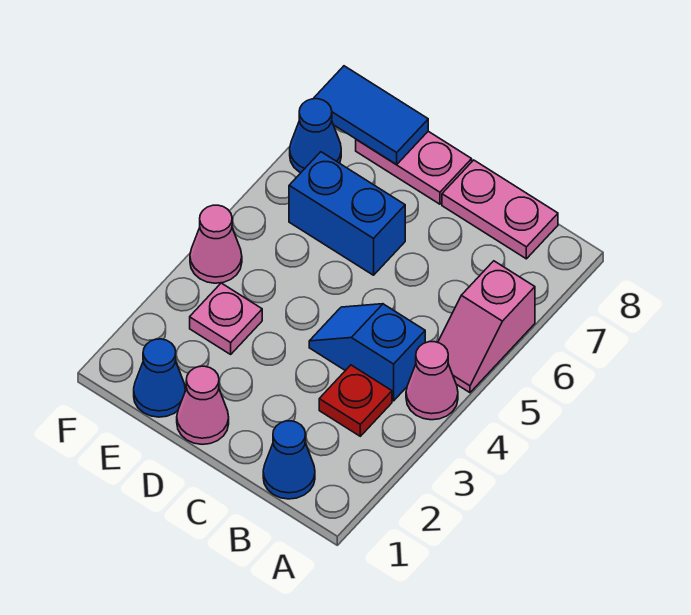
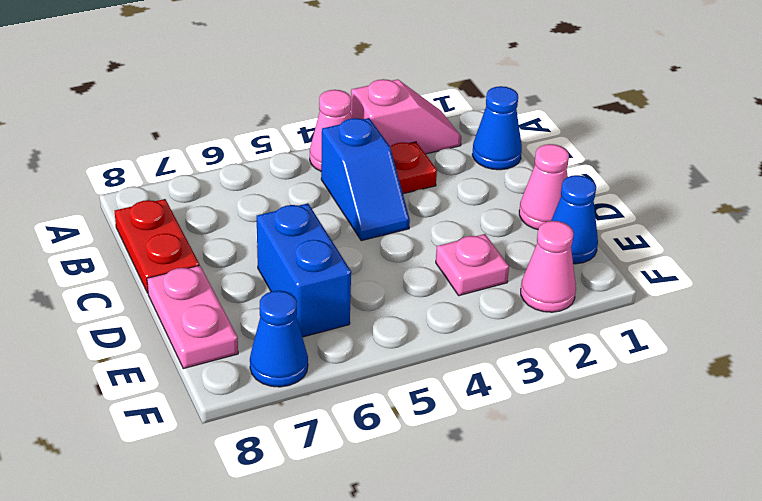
pink 1x2 slope [438,261,535,393] -> pink 1x2 slope moved to [351,79,461,154]
pink 1x2 plate [442,160,558,259] -> red 1x2 plate [115,199,199,293]
blue 1x2 tile [313,66,428,165] -> none
pink 1x1 cone [190,205,242,283] -> pink 1x1 cone moved to [521,221,576,312]

